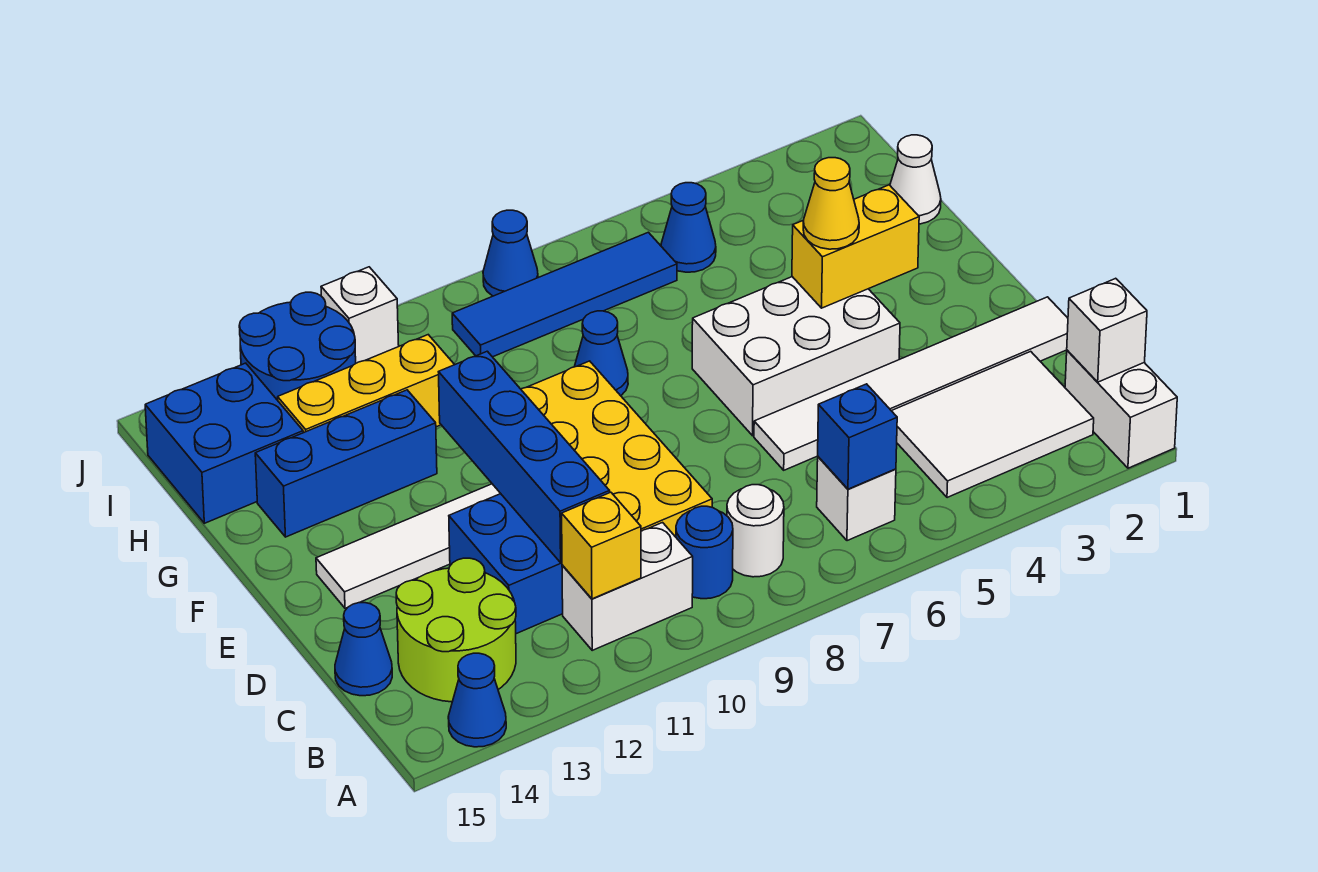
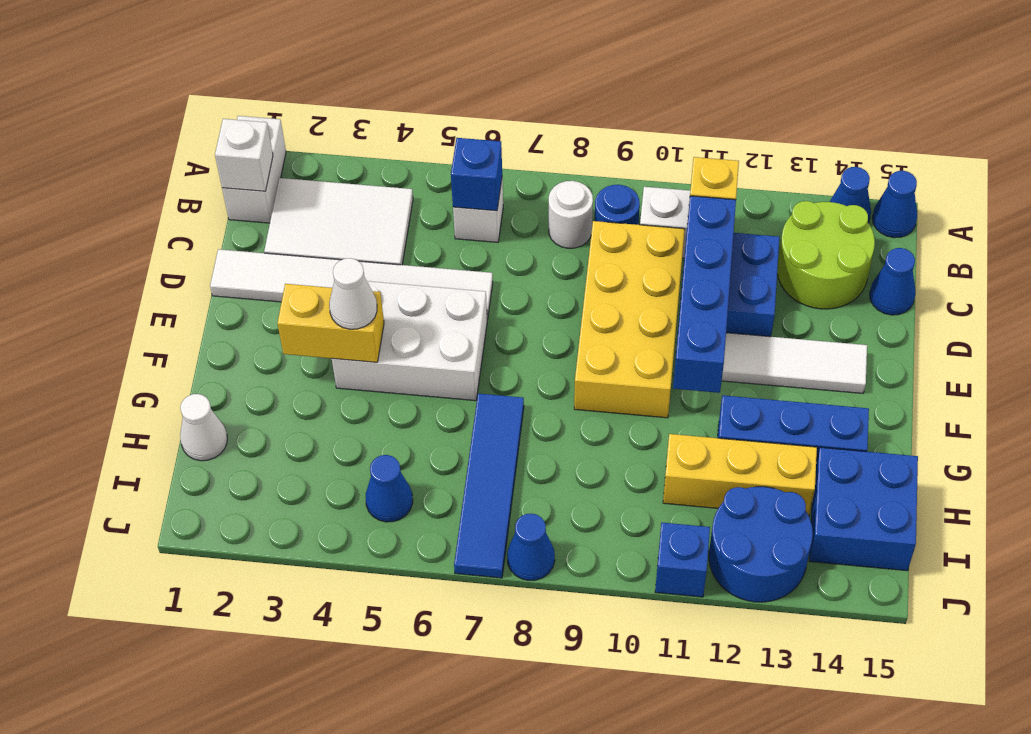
yellow 1x1 cone [803,158,859,249] -> white 1x1 cone [329,258,377,329]
blue 1x1 cone [574,311,628,396] -> blue 1x1 cone moved to [872,171,917,238]
blue 1x4 tile [452,232,677,357] -> blue 1x4 tile turned to [454,394,524,578]
white 1x1 brick [321,267,399,363] -> blue 1x1 brick [655,523,710,597]

